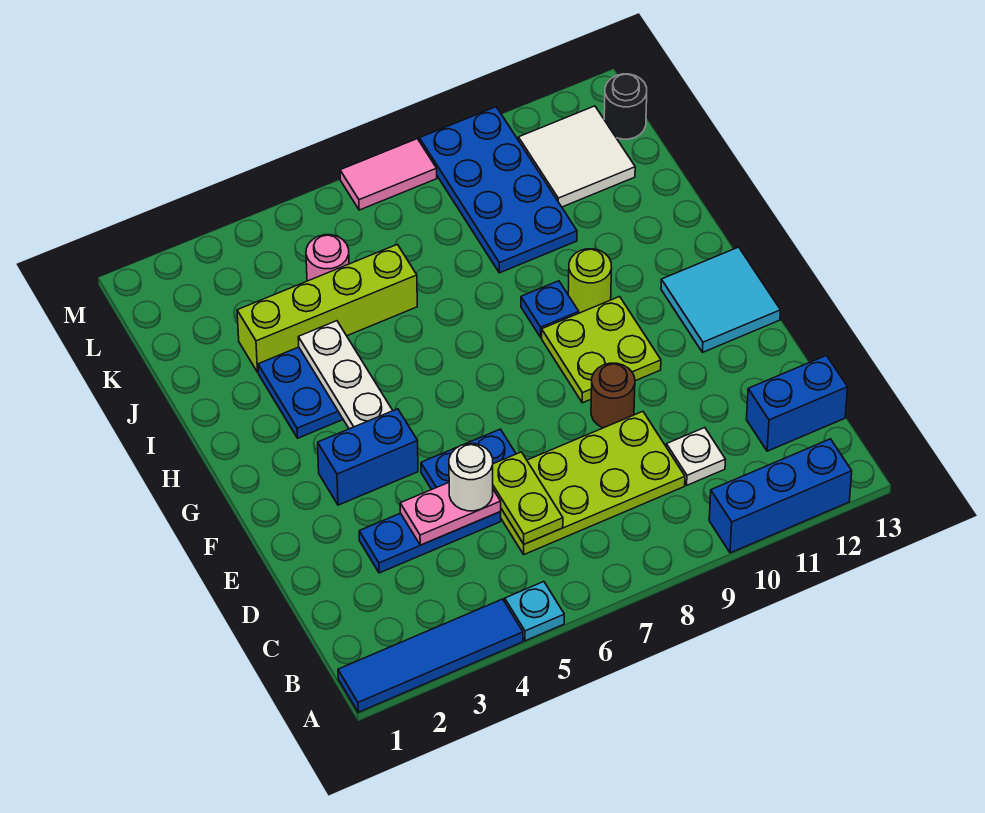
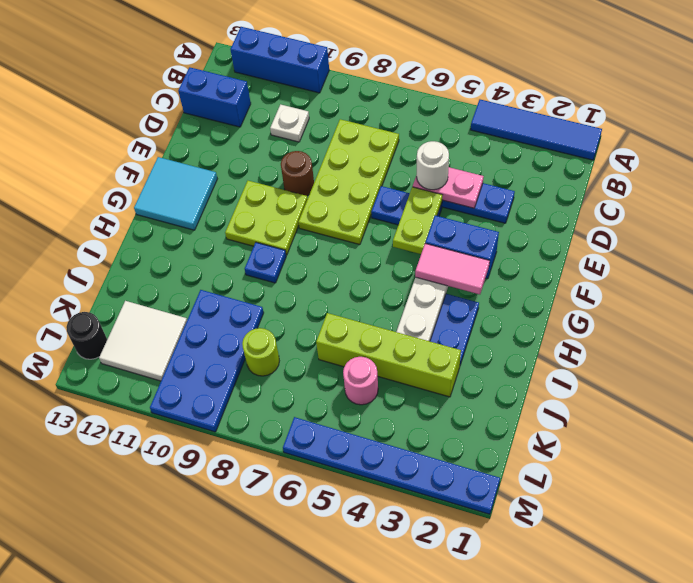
cyan 1x1 plate [505,582,564,641] -> none
lime 2x4 plate [500,412,685,554] -> lime 2x4 plate turned to [298,119,399,245]
lime 1x2 plate [493,452,563,544] -> lime 1x2 plate moved to [393,187,442,254]
lime 1x1 round brick [568,249,612,313] -> lime 1x1 round brick moved to [242,328,279,376]
none -> blue 1x6 plate [283,417,500,514]
pink 1x2 tile [340,139,437,210] -> pink 1x2 tile moved to [415,244,490,294]

